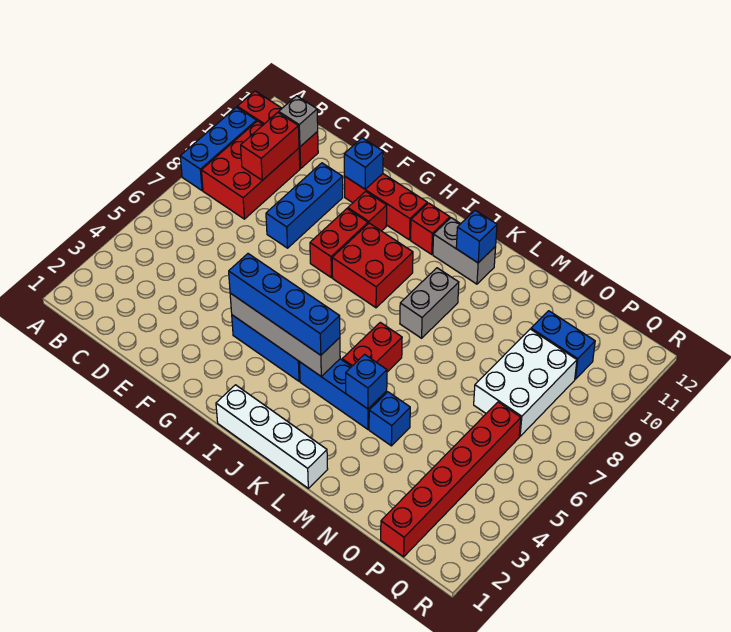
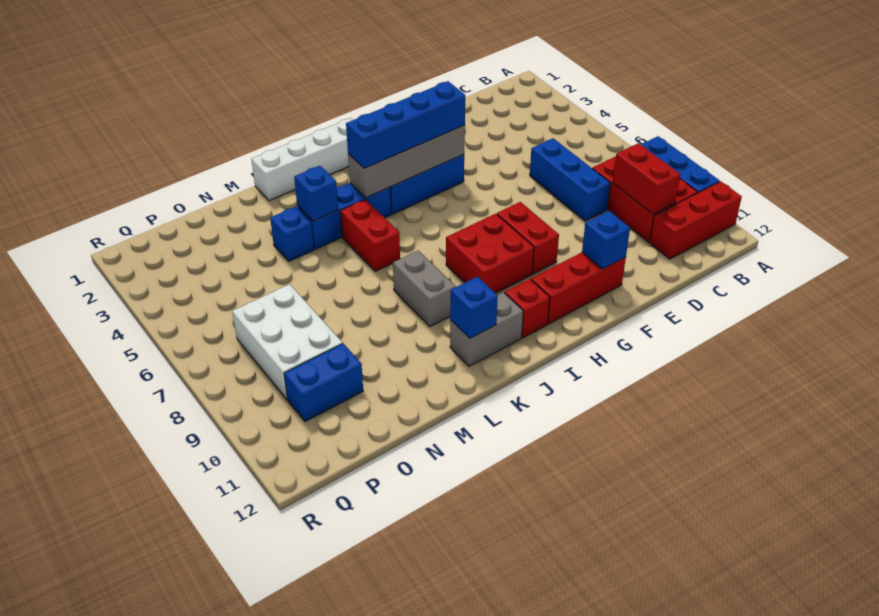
grey 1x1 brick [279,96,318,147] -> none
blue 1x3 brick [266,163,343,248] -> blue 1x3 brick moved to [530,138,610,221]
red 1x1 brick [348,191,387,231] -> none
red 1x6 brick [381,402,521,557] -> none

